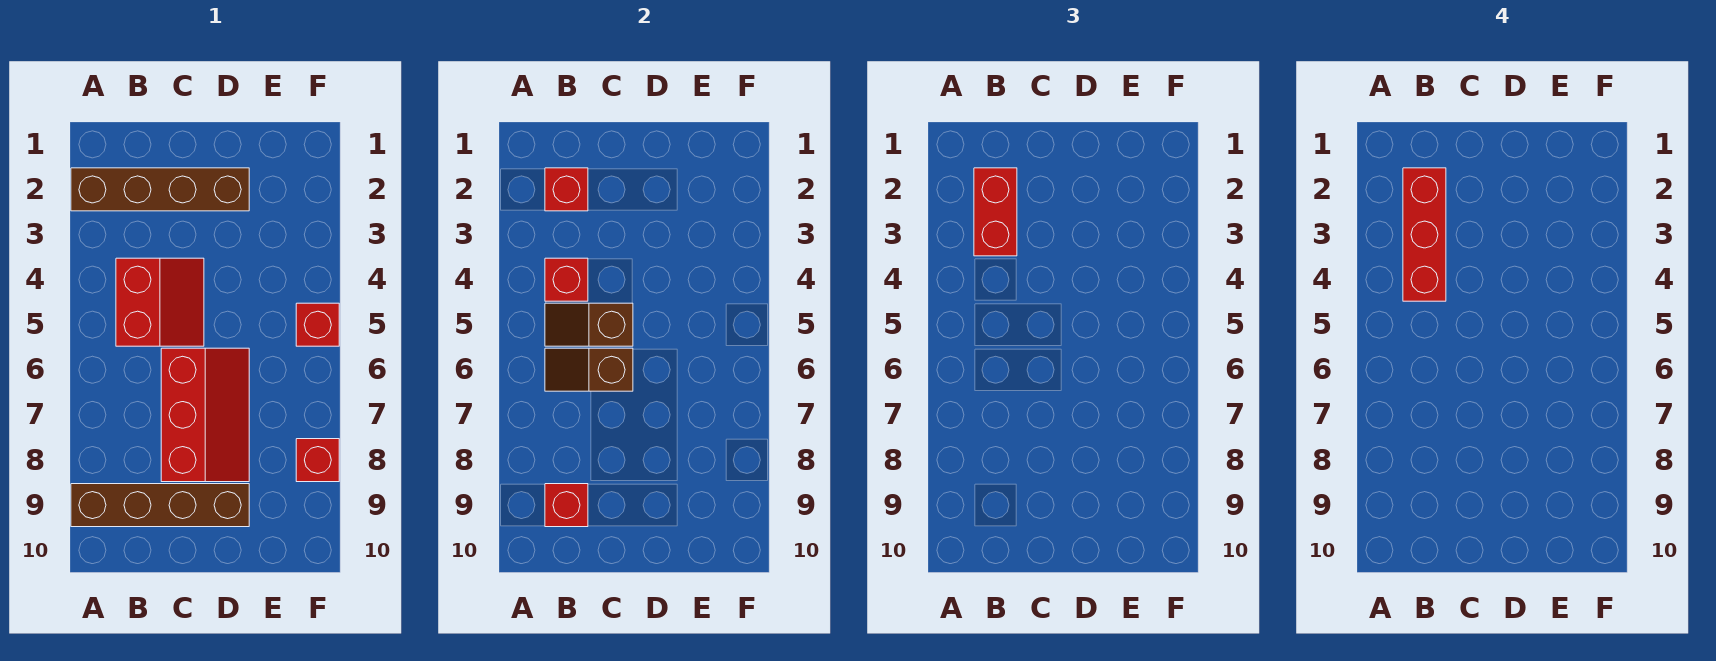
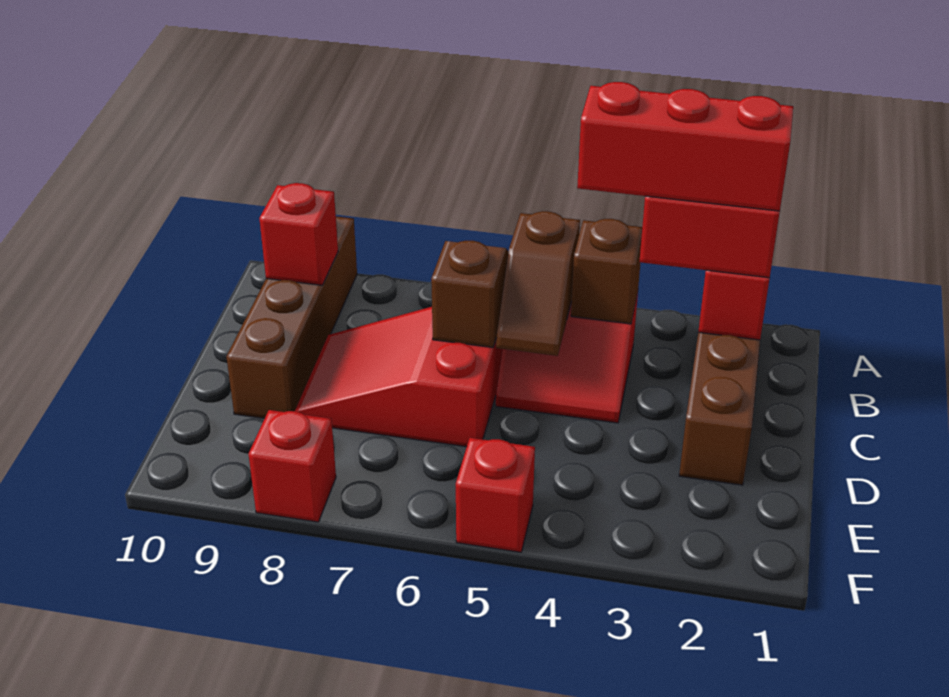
red 1x1 brick [545,258,588,301] -> brown 1x1 brick [571,219,642,324]
brown 1x2 slope [545,303,633,346] -> brown 1x2 slope turned to [496,211,580,356]
red 2x3 slope [161,348,249,482] -> red 2x3 slope turned to [295,307,502,447]

